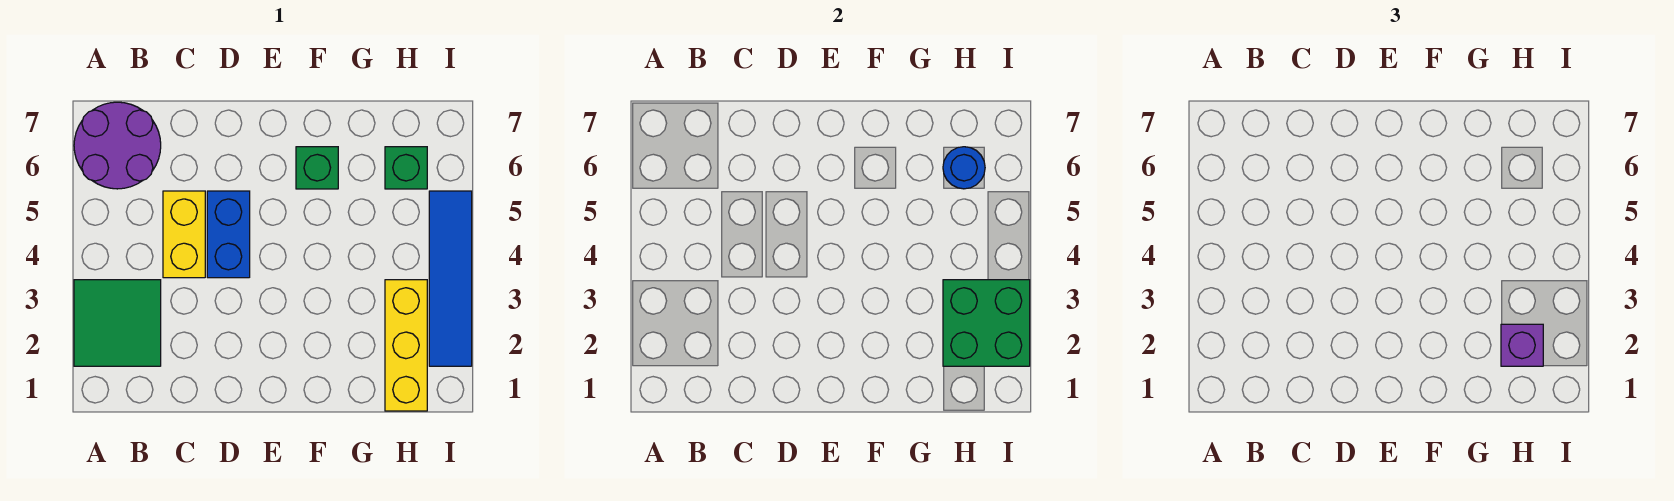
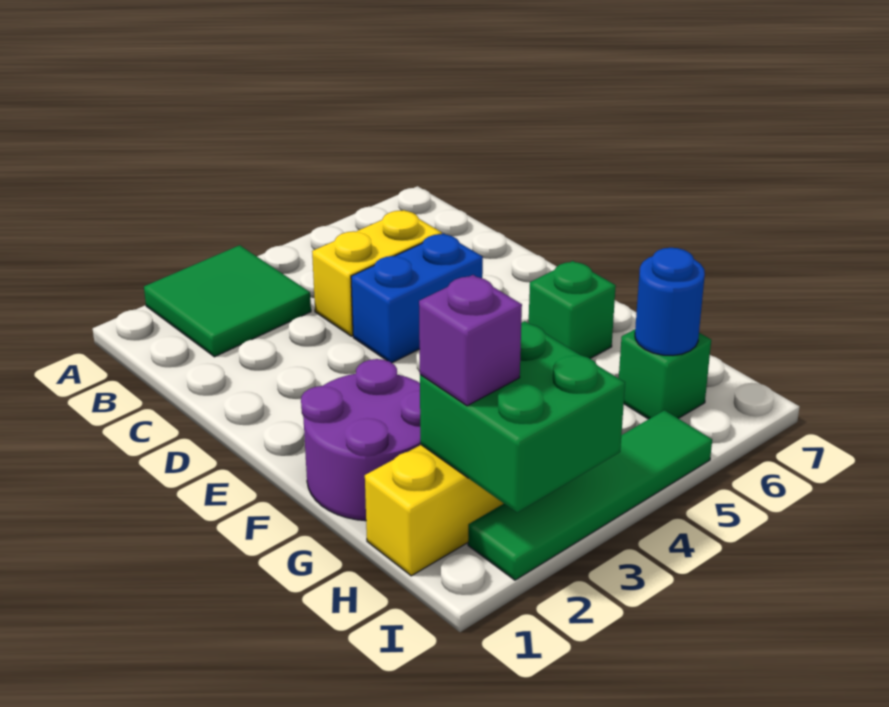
purple 2x2 round brick [74,102,161,189] -> purple 2x2 round brick moved to [301,359,421,521]
blue 1x4 tile [429,191,472,366] -> green 1x4 tile [468,410,712,580]

